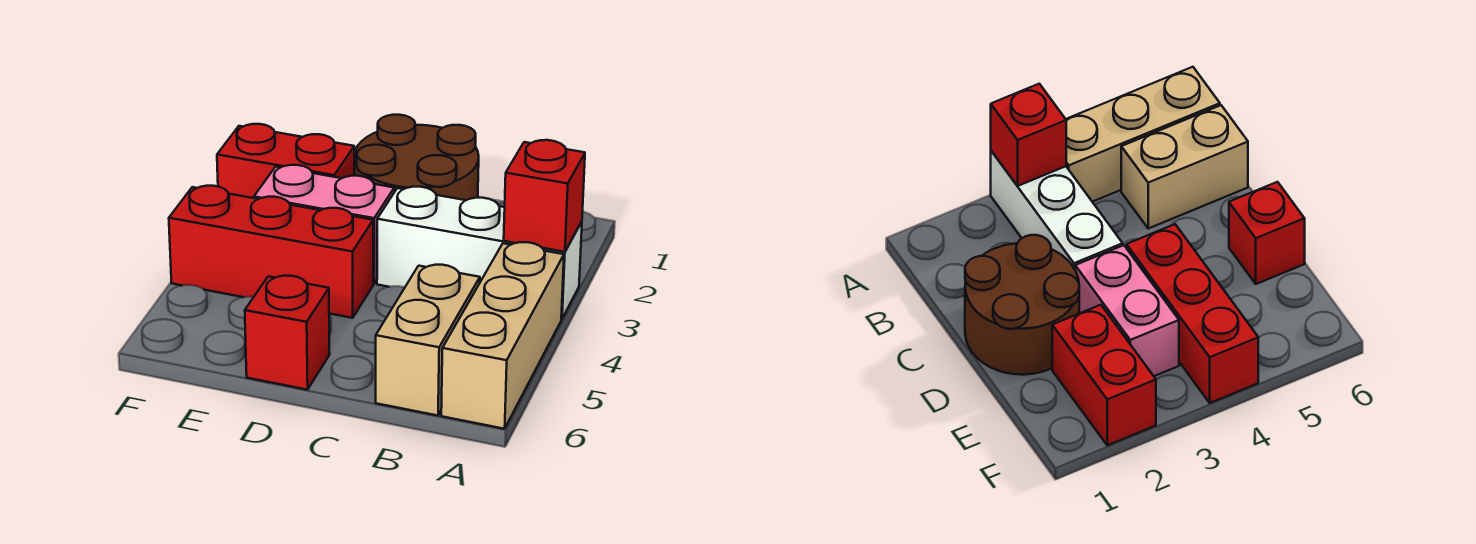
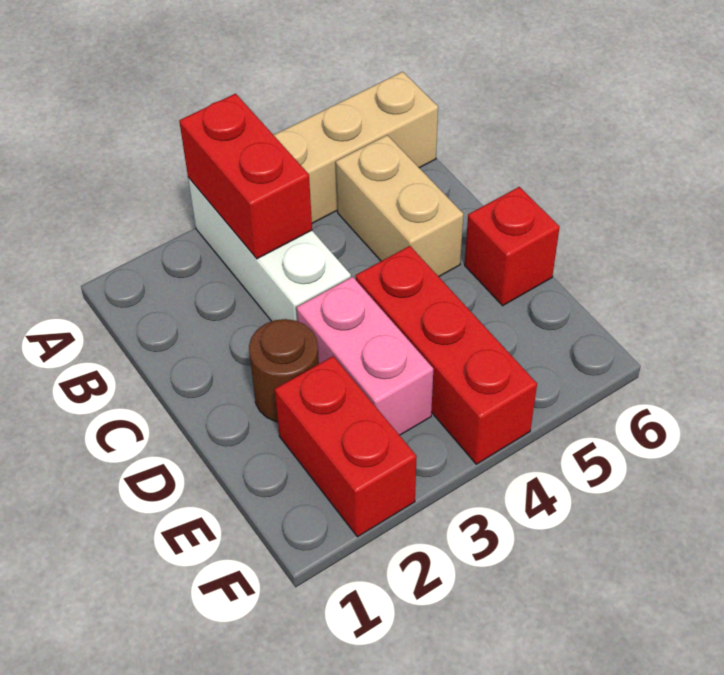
red 1x1 brick [504,140,585,252] -> red 1x2 brick [179,94,312,259]
tan 1x2 brick [376,265,480,416] -> tan 1x2 brick turned to [336,135,463,277]
brown 2x2 round brick [354,115,479,200] -> brown 1x1 round brick [249,319,319,422]

